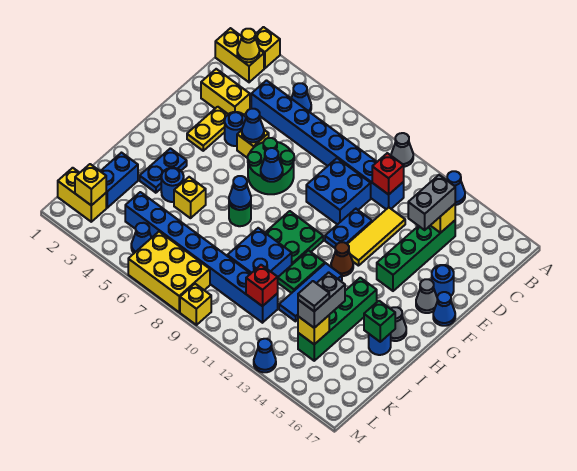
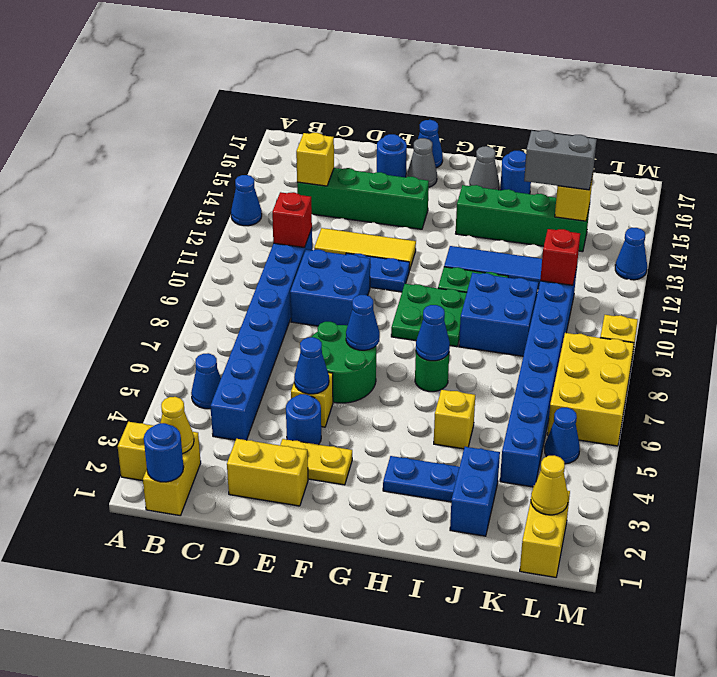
grey 1x1 cone [391,133,413,167] -> none
grey 1x2 brick [408,175,455,230] -> none
yellow 1x2 brick [201,69,250,115] -> yellow 1x2 brick turned to [227,439,308,506]
brown 1x1 cone [331,242,353,276] -> none
blue 1x1 round brick [161,168,184,202] -> blue 1x1 round brick moved to [144,423,184,482]
green 1x1 brick [364,301,395,342] -> none
blue 1x2 brick [100,153,138,208] -> blue 1x2 brick turned to [450,447,500,536]
grey 1x1 tile [298,281,329,311] -> none
yellow 1x1 brick [75,164,106,205] -> yellow 1x1 cone [531,455,568,515]

